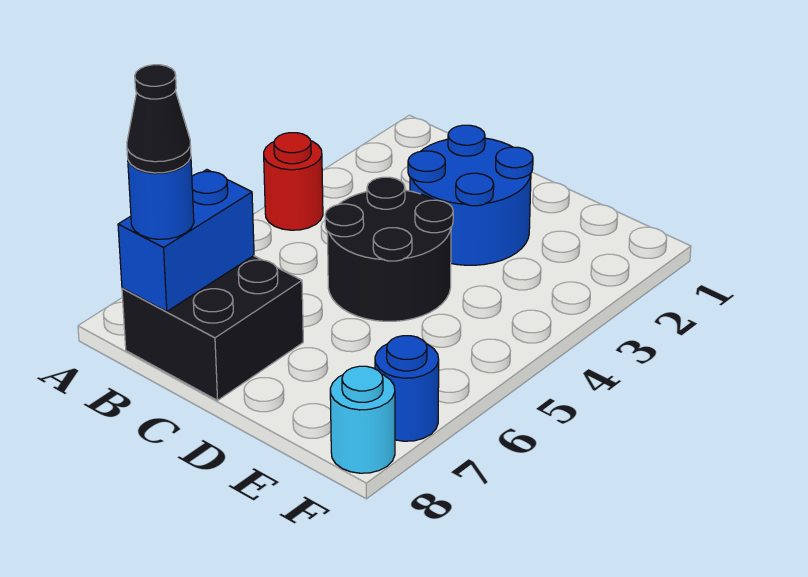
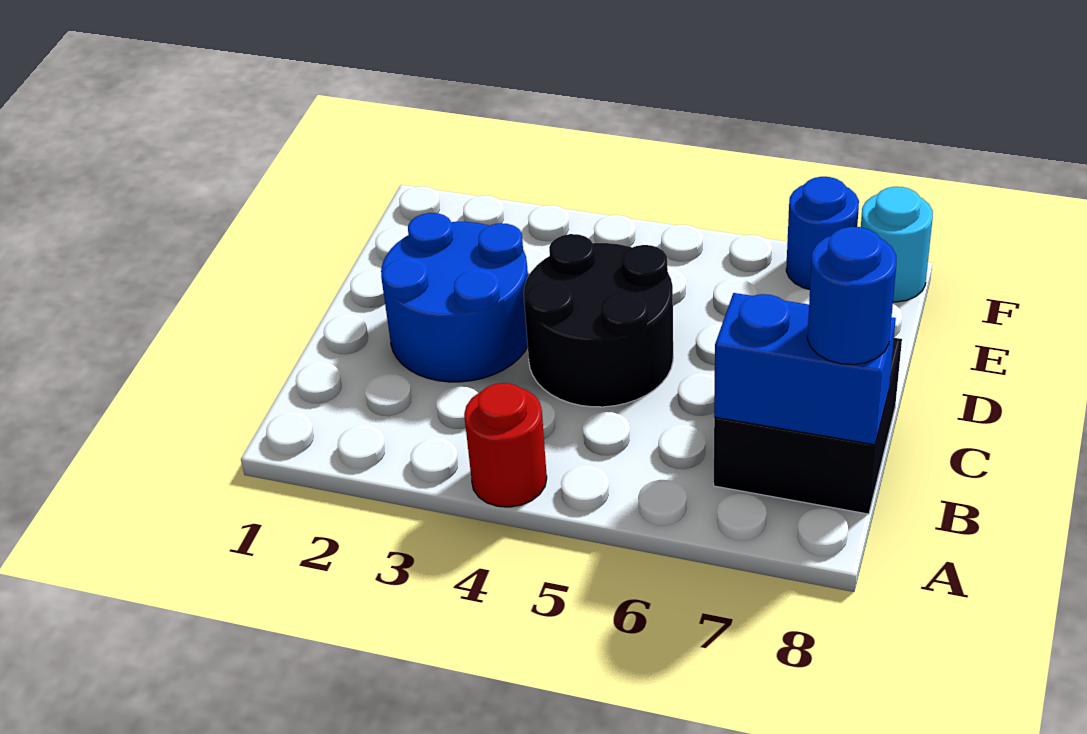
black 1x1 cone [127,65,191,173] -> none

